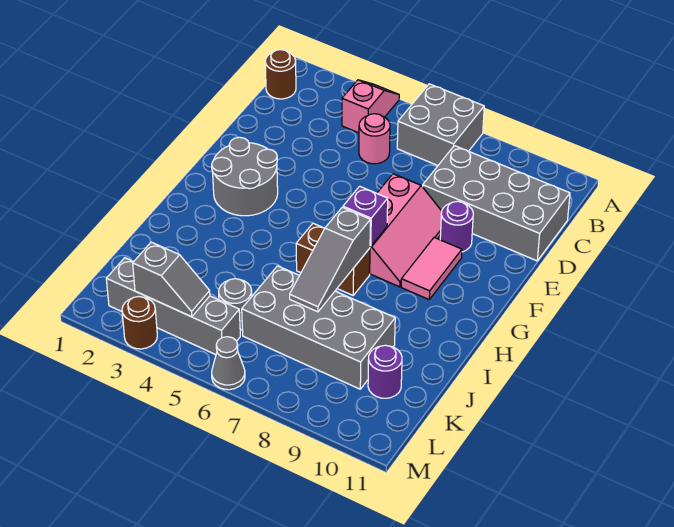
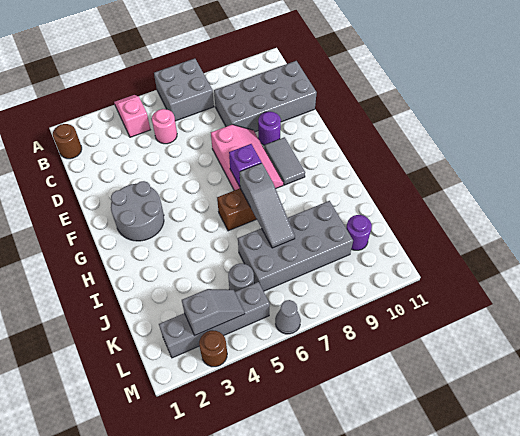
pink 1x2 tile [401,238,462,299] -> grey 1x2 tile [264,137,305,185]

